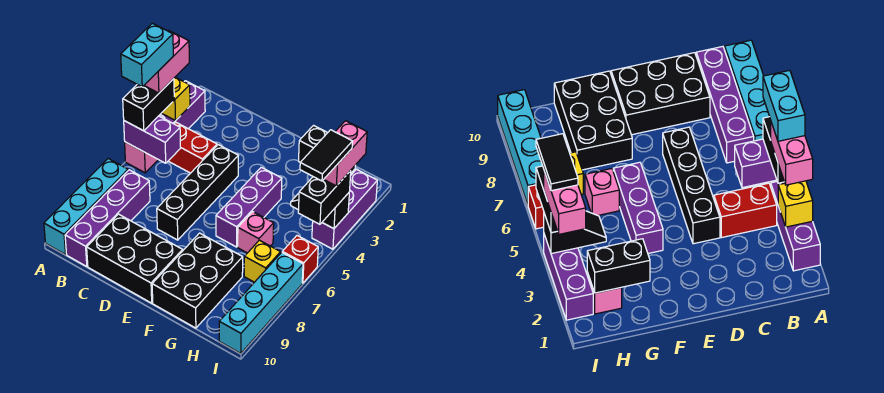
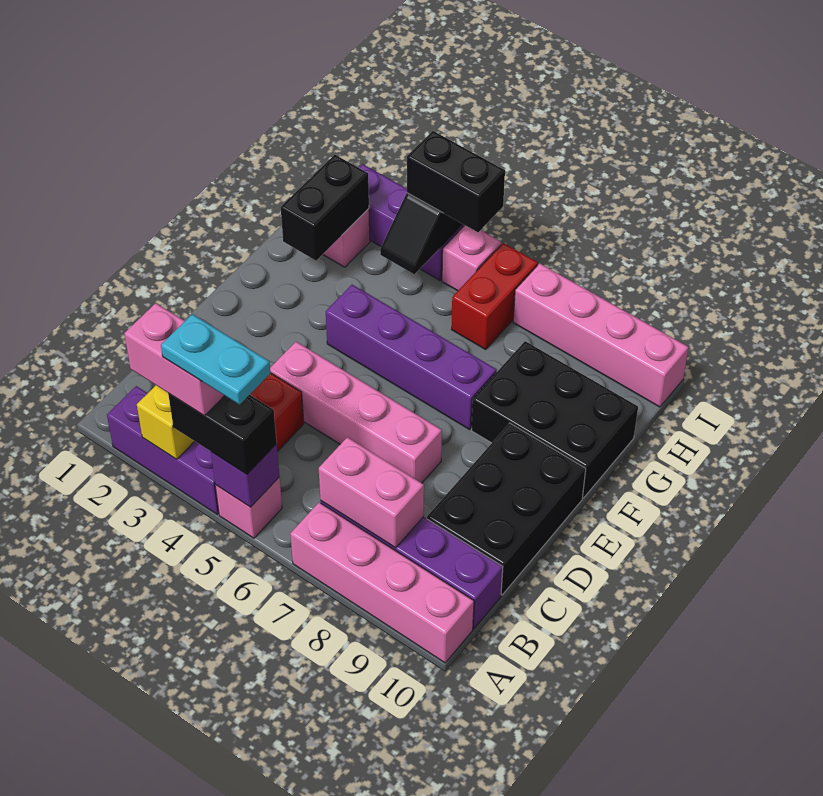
cyan 1x2 brick [121,23,173,87] -> cyan 1x2 plate [161,314,270,405]
purple 1x2 brick [124,116,181,163] -> purple 1x1 brick [211,444,279,507]
cyan 1x4 brick [44,159,128,255] -> pink 1x4 brick [290,502,474,663]
black 1x4 brick [157,145,238,240] -> pink 1x4 brick [270,342,442,483]
purple 1x3 brick [216,167,282,247] -> purple 1x4 brick [326,285,497,430]
pink 1x1 brick [238,212,274,253] -> pink 1x1 brick moved to [442,226,501,291]
yellow 1x1 brick [244,240,281,282] -> none
pink 1x2 brick [324,121,367,186] -> pink 1x2 brick moved to [319,437,424,548]
black 1x2 tile [300,130,353,181] -> none
red 1x1 brick [282,236,318,283] -> red 1x2 brick [451,243,538,349]
cyan 1x4 brick [219,252,303,353] -> pink 1x4 brick [513,263,689,407]

